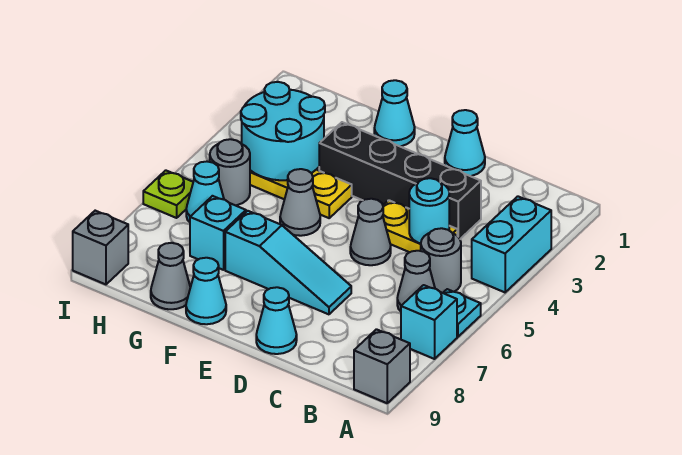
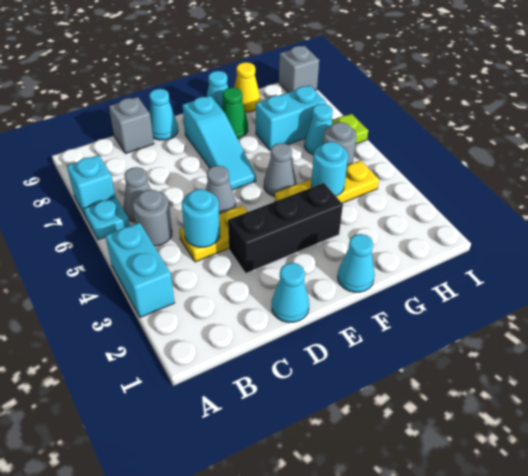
grey 1x1 brick [354,329,410,403] -> grey 1x1 brick moved to [109,97,154,154]
black 1x4 brick [319,122,481,239] -> black 1x3 brick [228,183,343,274]
cyan 1x3 slope [225,211,351,314] -> cyan 1x3 slope turned to [182,96,256,190]
none -> green 1x1 cone [222,88,248,138]
cyan 2x2 round brick [241,82,325,180] -> cyan 1x1 round brick [311,142,348,196]
cyan 1x1 brick [190,196,246,270] -> cyan 1x2 brick [256,85,326,150]
grey 1x1 cone [151,243,190,309] -> yellow 1x1 cone [234,62,260,112]

